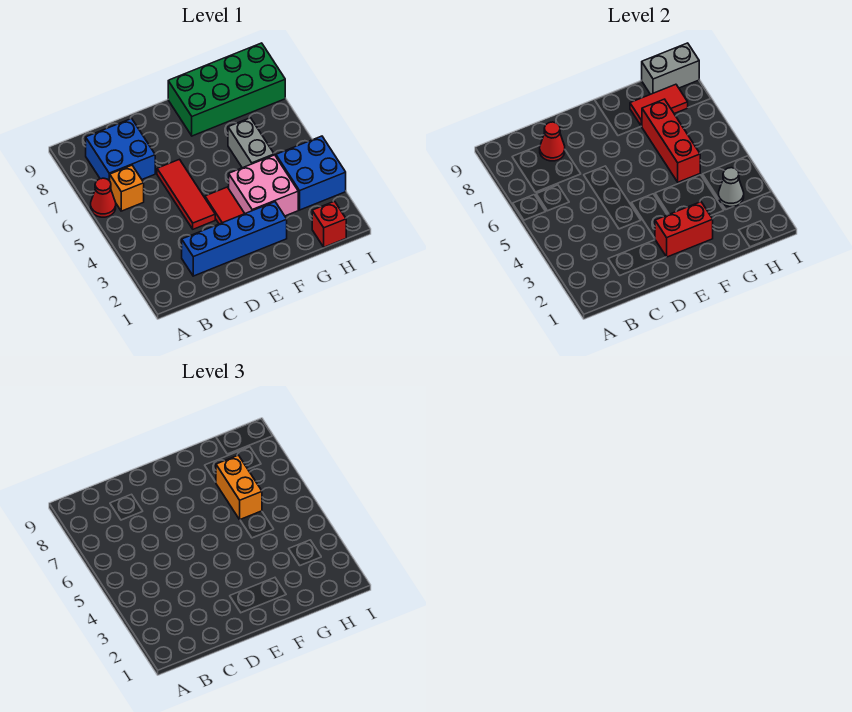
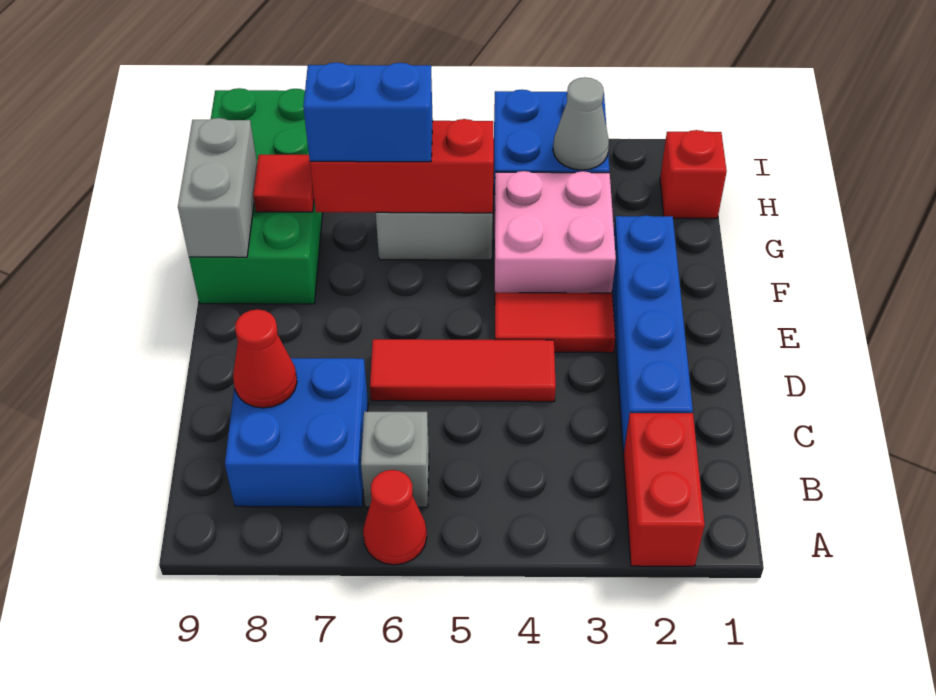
orange 1x1 brick [110,165,144,211] -> grey 1x1 brick [361,411,429,507]
red 1x2 brick [655,202,713,257] -> red 1x2 brick moved to [623,413,705,566]
orange 1x2 brick [216,455,262,520] -> blue 1x2 brick [303,62,433,162]
red 1x2 tile [630,84,688,127] -> red 1x1 tile [253,155,314,212]
grey 1x2 brick [642,43,699,94] -> grey 1x2 brick moved to [178,118,257,257]

